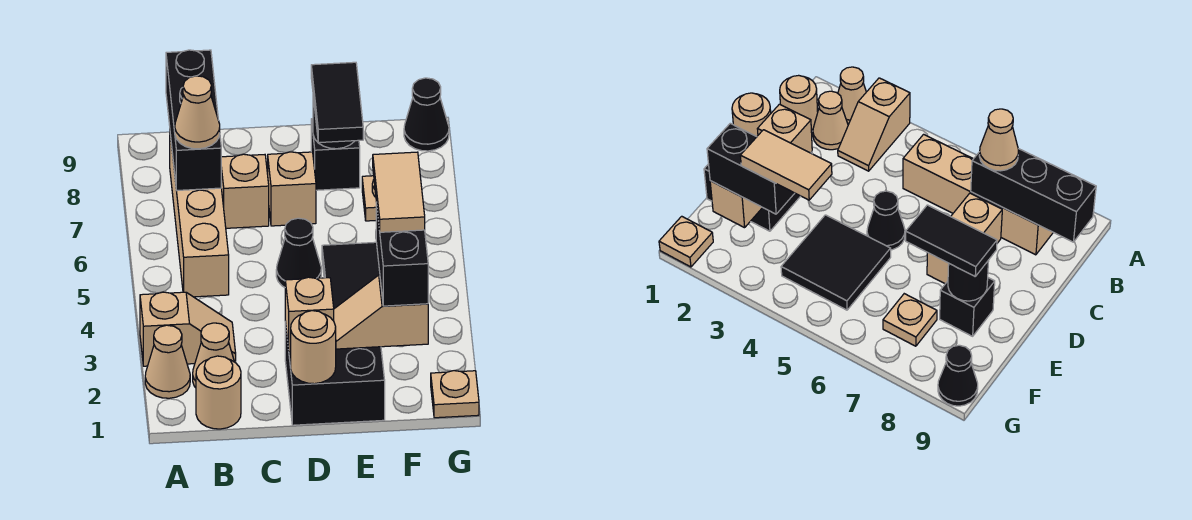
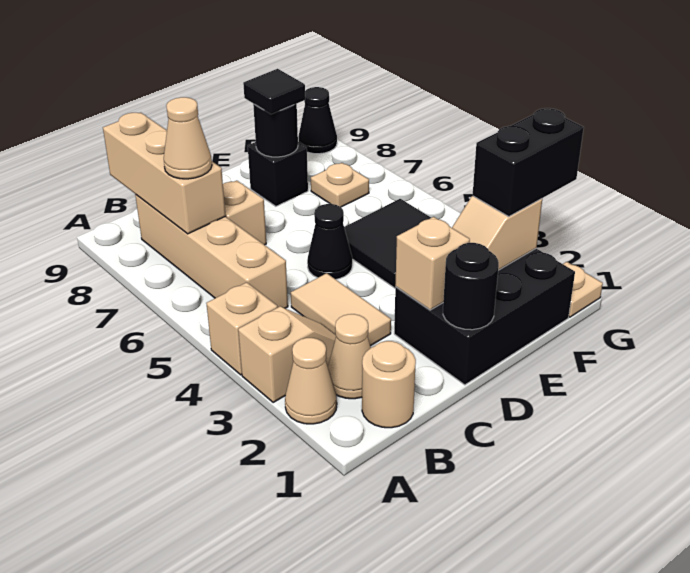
black 1x3 brick [166,50,221,191] -> tan 1x3 brick [103,113,226,234]
black 2x2 brick [285,322,385,425] -> black 2x3 brick [394,249,575,385]
tan 1x1 round brick [291,311,336,384] -> black 1x1 round brick [443,243,499,330]
tan 1x1 brick [268,152,316,226] -> tan 1x1 brick moved to [206,282,278,375]
black 1x2 tile [311,62,363,143] -> black 1x1 tile [243,69,305,114]
black 1x2 brick [376,203,428,306] -> black 1x2 brick turned to [473,108,584,217]
tan 1x2 tile [373,152,425,232] -> tan 1x2 tile moved to [291,273,391,346]

